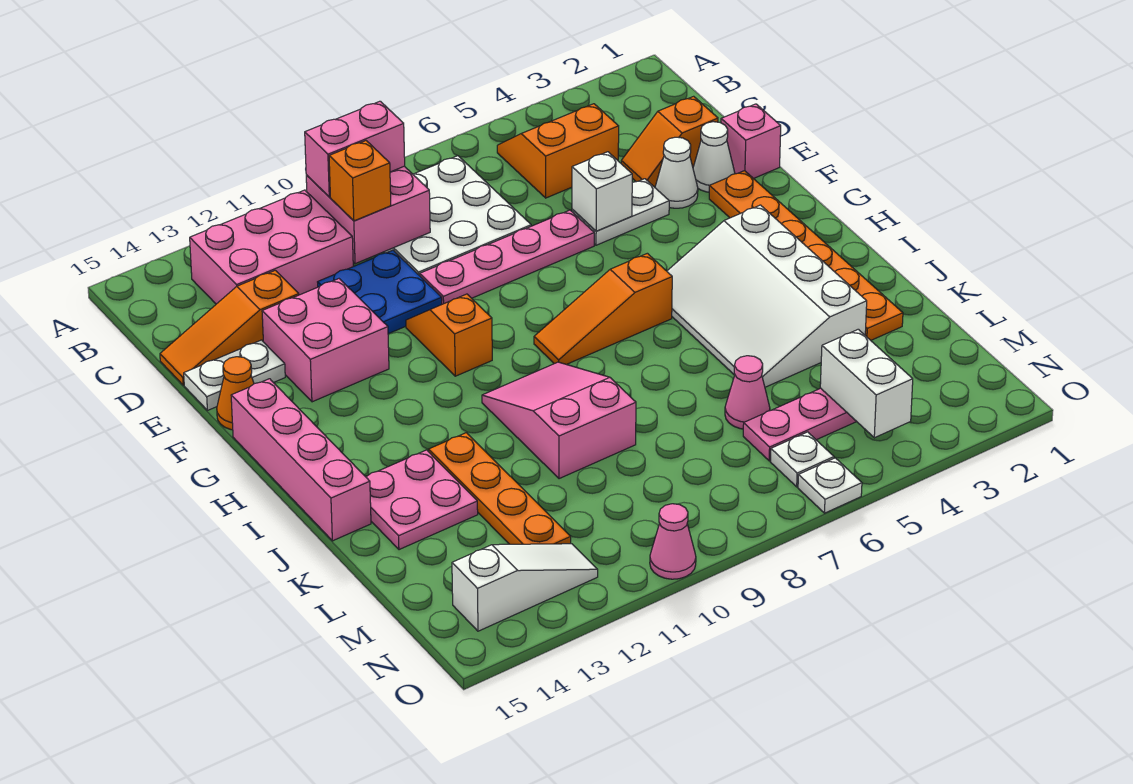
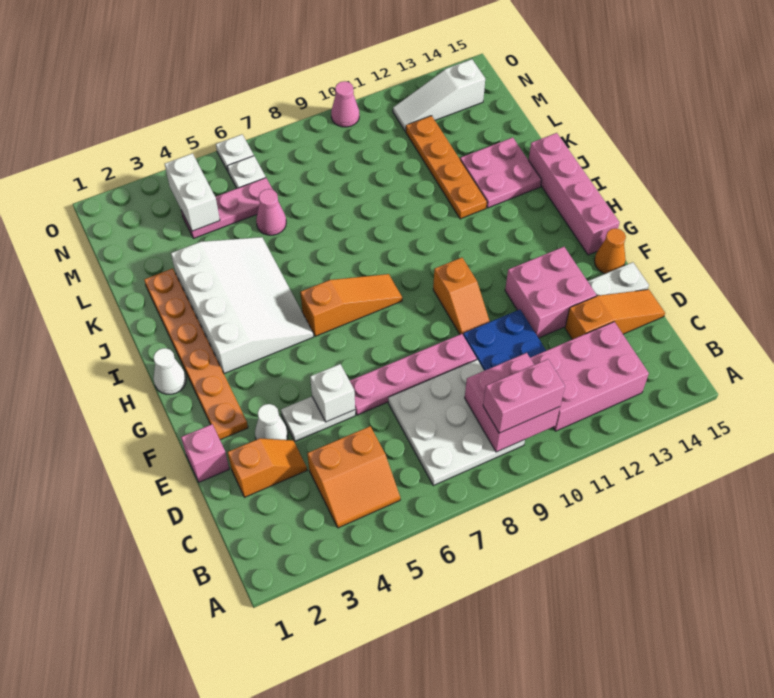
orange 1x1 brick [329,141,391,221] -> none
white 1x1 cone [693,122,735,192] -> white 1x1 cone moved to [154,348,186,394]
pink 2x3 slope [482,362,636,479] -> none

